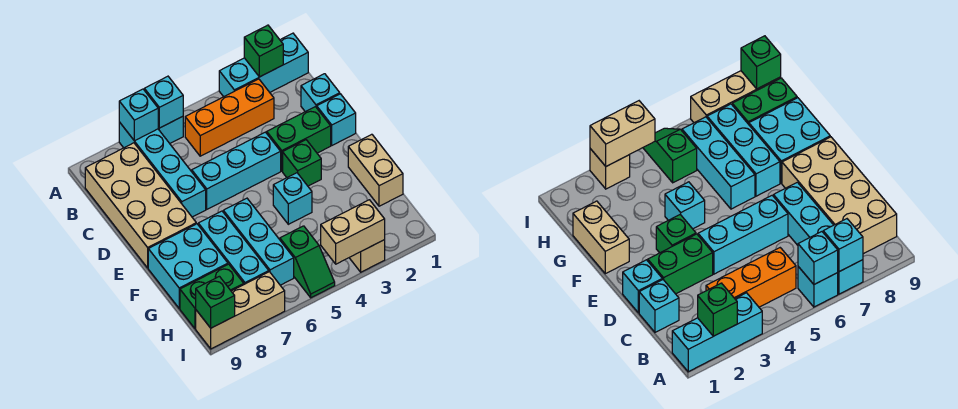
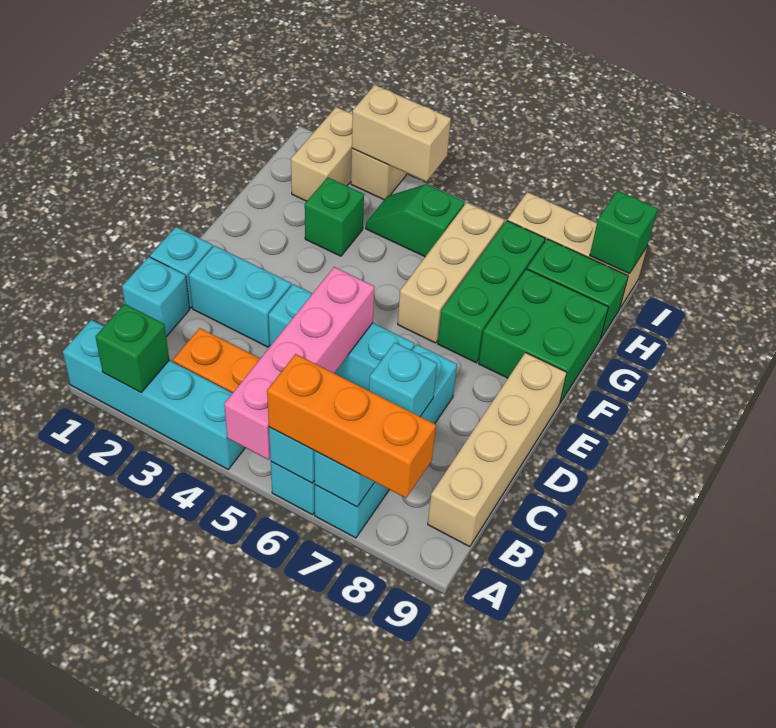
cyan 1x3 brick [219,33,308,97] -> cyan 1x4 brick [63,320,245,469]
none -> pink 1x4 brick [224,267,374,460]
none -> orange 1x3 brick [267,354,436,498]
tan 2x4 brick [85,143,196,268] -> tan 1x4 brick [428,353,567,547]
green 1x2 brick [267,107,331,171] -> cyan 1x2 brick [189,246,291,347]
green 1x1 brick [283,140,321,186] -> green 1x1 brick moved to [305,177,364,256]
tan 1x2 brick [348,134,403,206] -> tan 1x2 brick moved to [291,107,353,201]
cyan 1x1 brick [273,173,312,224] -> cyan 1x1 brick moved to [369,343,437,417]
cyan 1x3 brick [223,198,294,285] -> tan 1x3 brick [398,203,504,343]
cyan 1x3 brick [198,211,269,284] -> green 1x3 brick [438,221,545,363]
cyan 2x2 brick [148,224,228,308] -> green 2x2 brick [479,269,608,403]
green 1x2 slope [280,226,335,298] -> green 1x2 slope turned to [366,184,465,257]

